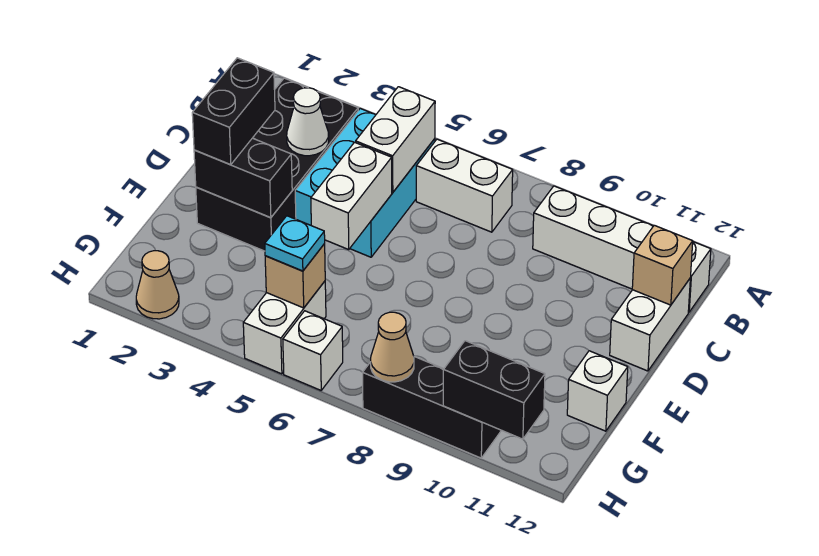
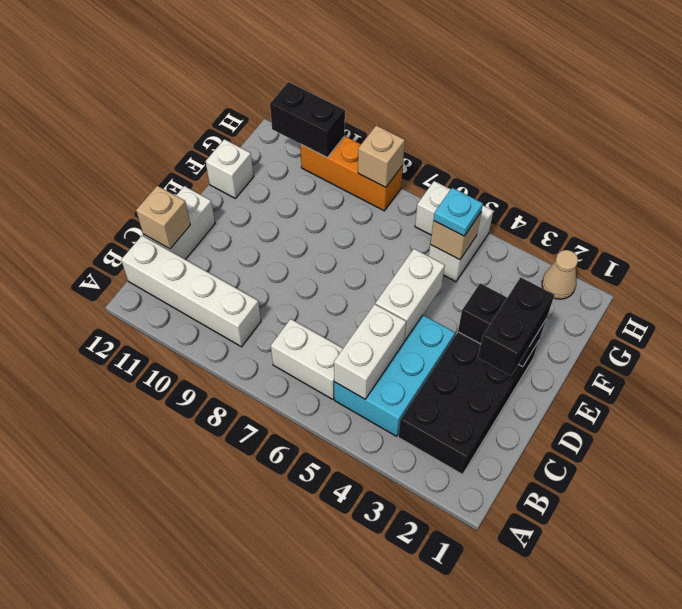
white 1x1 cone [287,88,329,156] -> none
black 1x3 brick [363,357,501,458] -> orange 1x3 brick [300,136,403,211]
tan 1x1 cone [371,312,414,382] -> tan 1x1 brick [358,126,405,187]

